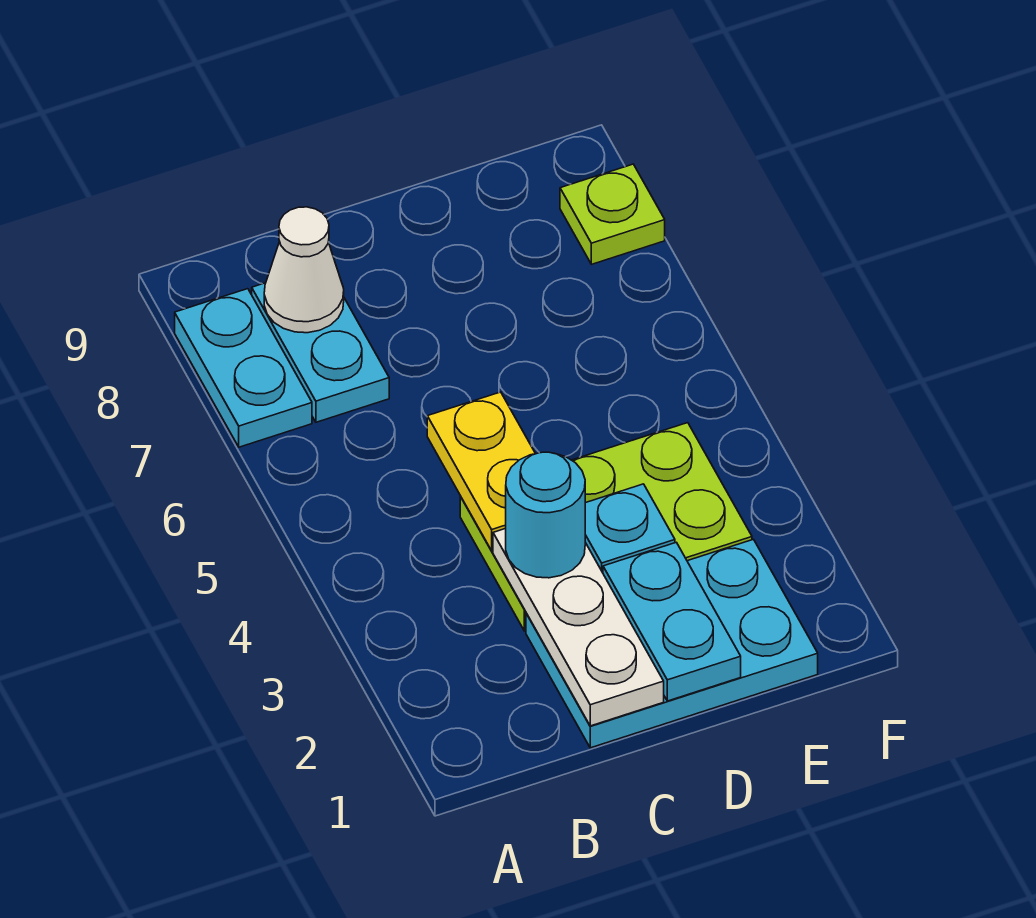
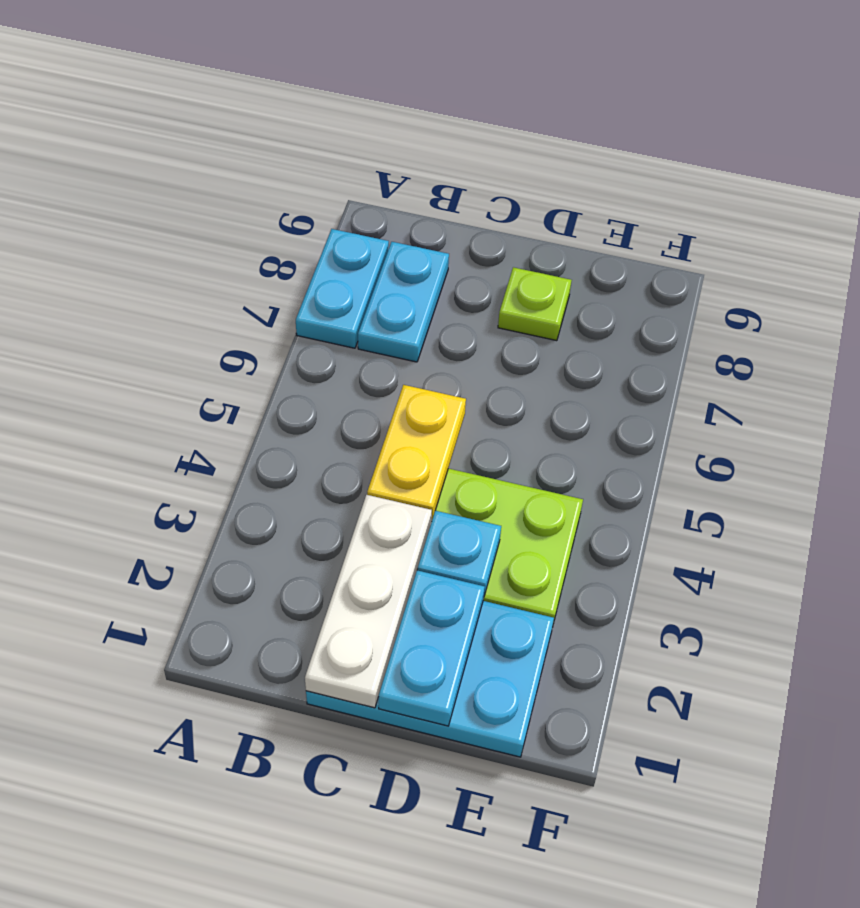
white 1x1 cone [264,207,344,333] -> none
cyan 1x1 round brick [506,452,585,578] -> none
lime 1x1 plate [560,164,665,264] -> lime 1x1 plate moved to [498,267,572,341]

